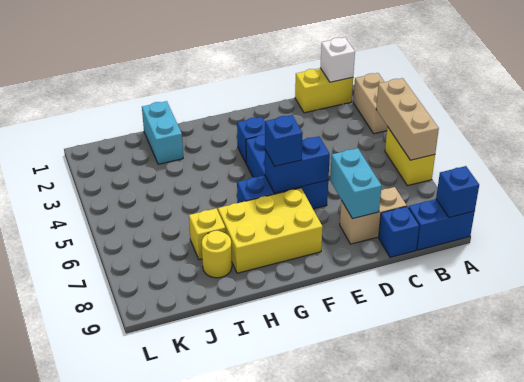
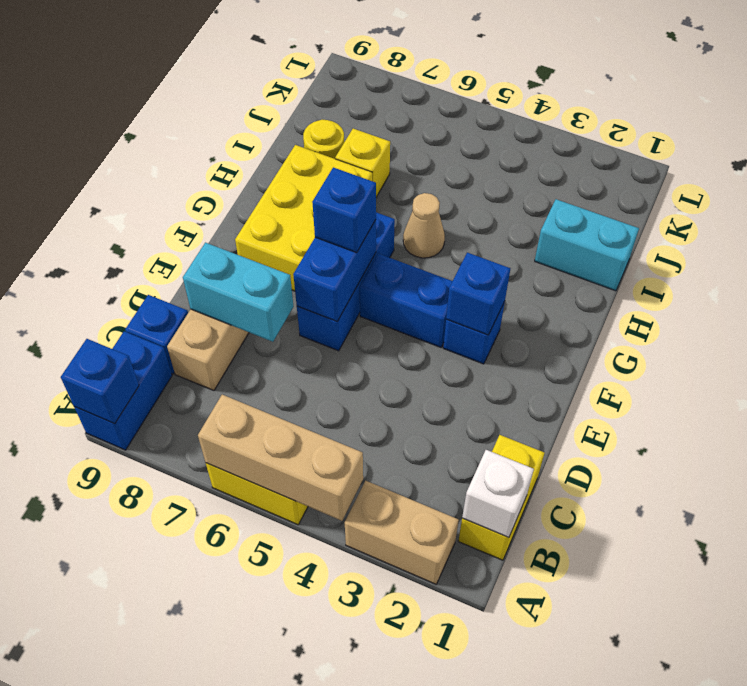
none -> blue 1x1 brick [446,253,510,335]
none -> tan 1x1 cone [403,193,445,258]

